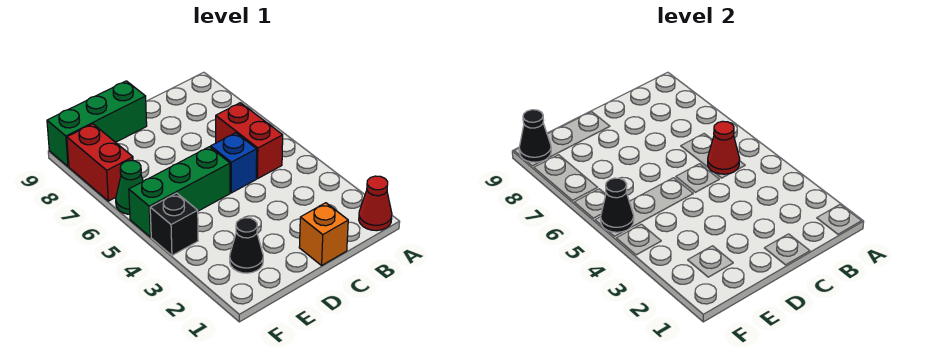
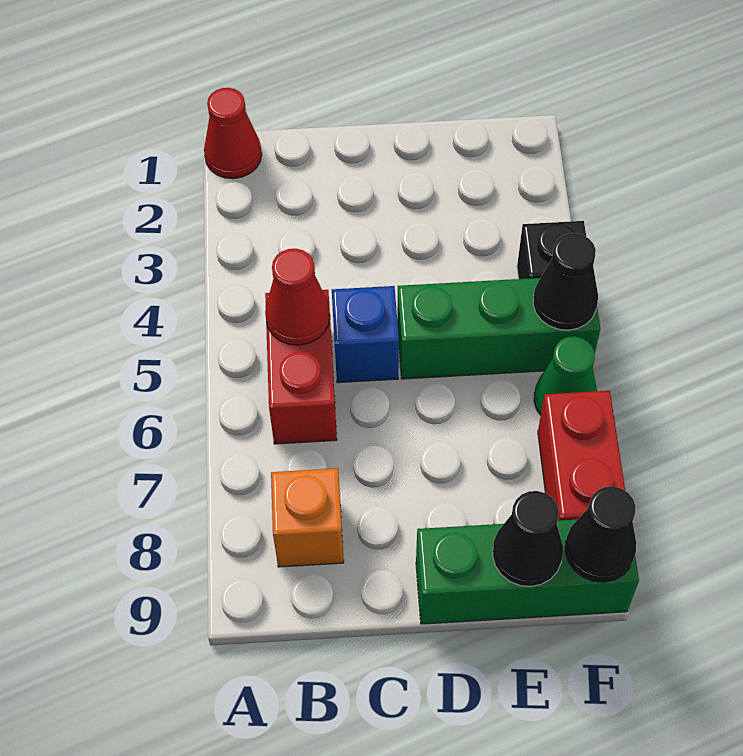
orange 1x1 brick [299,203,348,265] -> orange 1x1 brick moved to [271,468,344,567]
black 1x1 cone [230,218,263,273] -> black 1x1 cone moved to [493,491,563,587]

